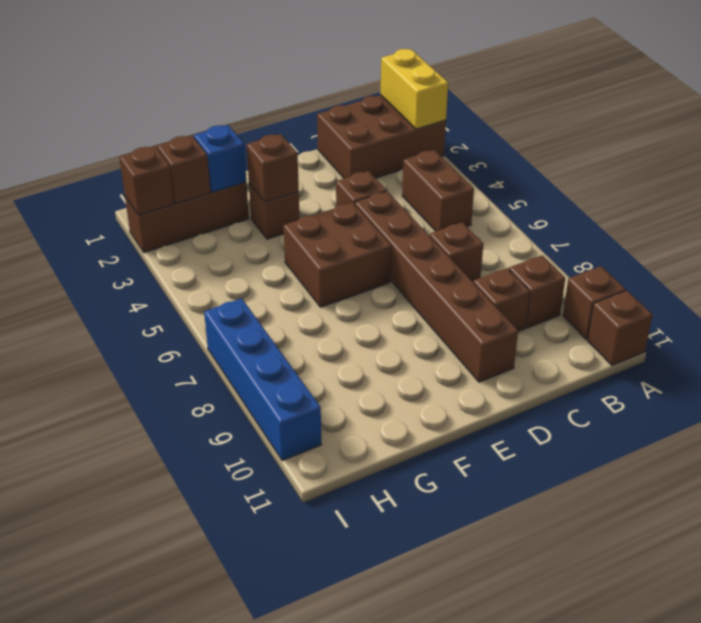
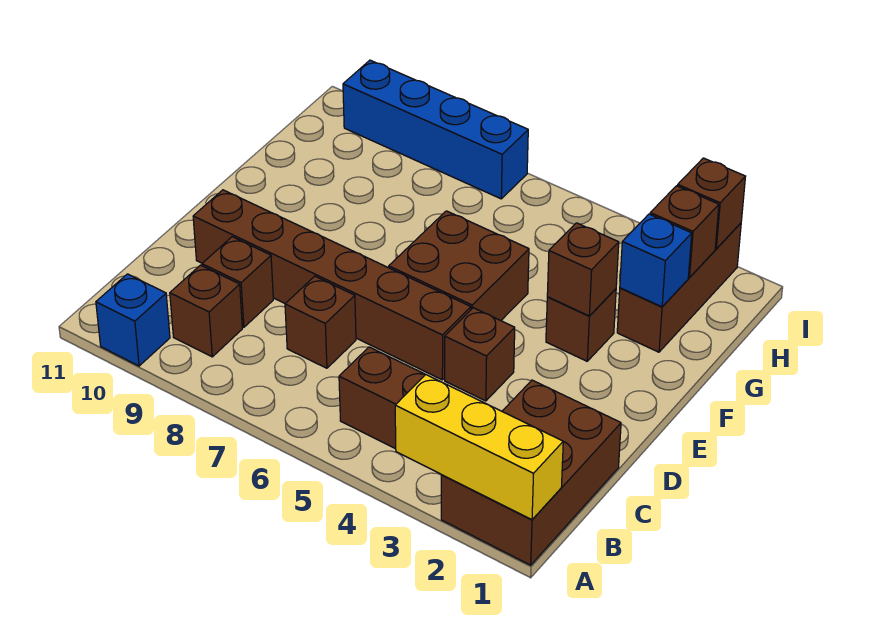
yellow 1x2 brick [381,49,448,129] -> yellow 1x3 brick [395,374,563,520]
brown 1x1 brick [563,266,626,339] -> blue 1x1 brick [96,274,170,366]
brown 1x1 brick [588,291,652,365] -> none

